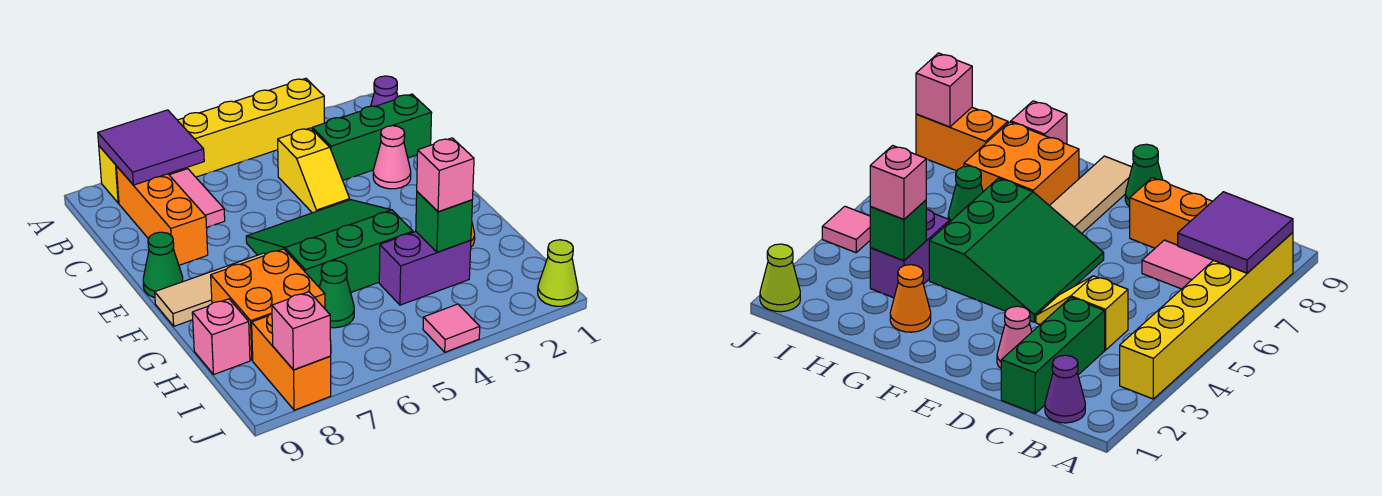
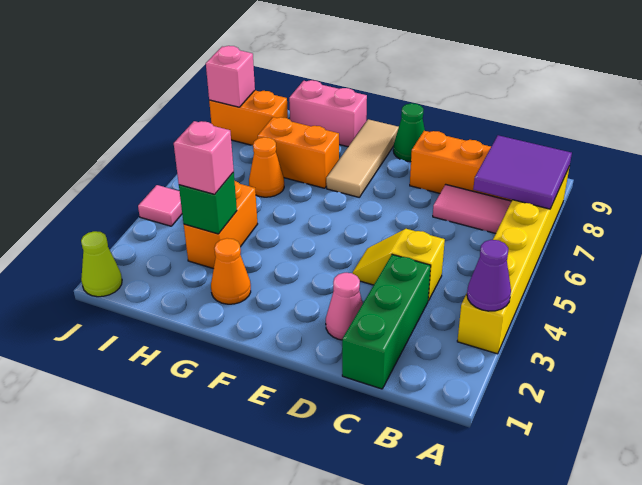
purple 1x1 cone [371,76,398,106] -> purple 1x1 cone moved to [467,240,511,311]
green 3x3 slope [246,200,413,293] -> none
orange 2x2 brick [211,249,325,360] -> orange 1x2 brick [258,117,339,188]
purple 1x2 brick [379,232,471,305] -> orange 1x2 brick [184,181,257,269]
green 1x1 cone [319,260,354,328] -> orange 1x1 cone [249,137,284,197]
pink 1x1 brick [192,299,250,375] -> pink 1x2 brick [289,80,367,147]

